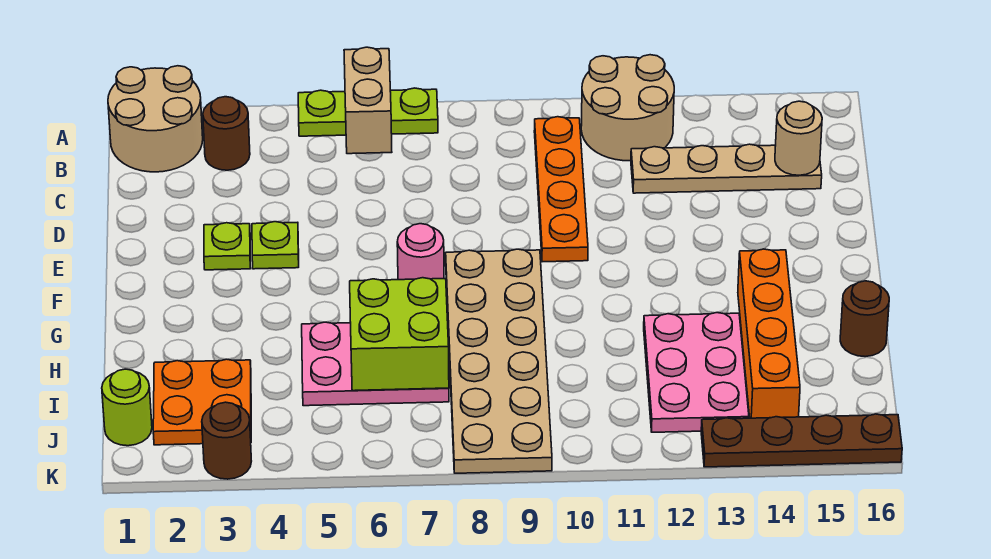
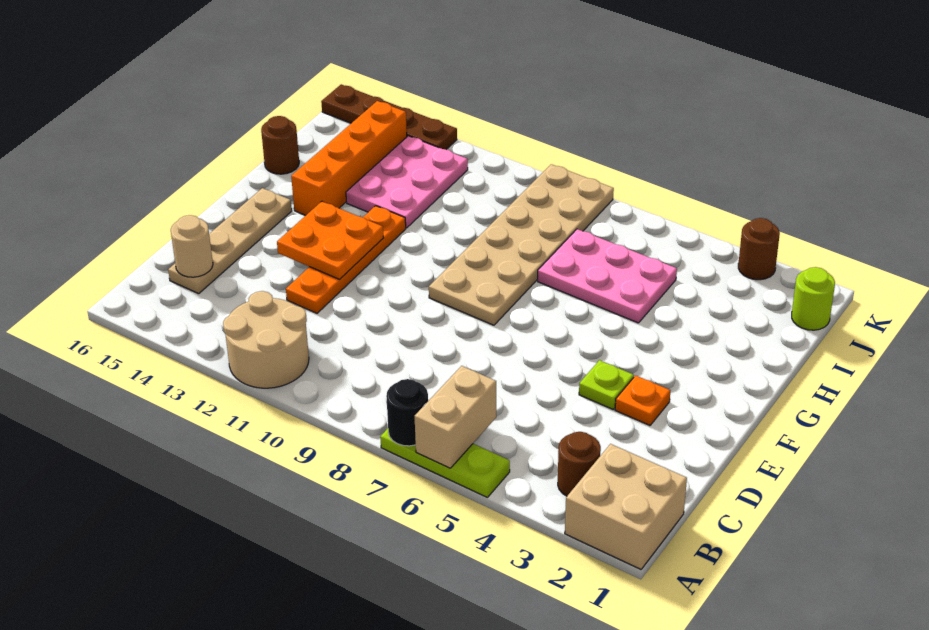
tan 2x2 round brick [108,66,203,172] -> tan 2x2 brick [565,444,687,569]
none -> black 1x1 round brick [386,379,428,446]
orange 1x4 plate [534,117,588,262] -> orange 1x4 plate moved to [286,206,406,313]
tan 1x4 plate [631,144,822,193] -> tan 1x4 plate turned to [168,188,292,294]
lime 1x1 plate [204,223,251,270] -> orange 1x1 plate [615,375,671,425]
pink 1x1 round brick [397,224,444,280] -> none
lime 2x2 brick [350,278,449,391] -> none
orange 2x2 plate [153,359,251,445] -> orange 2x2 plate moved to [277,201,383,279]

